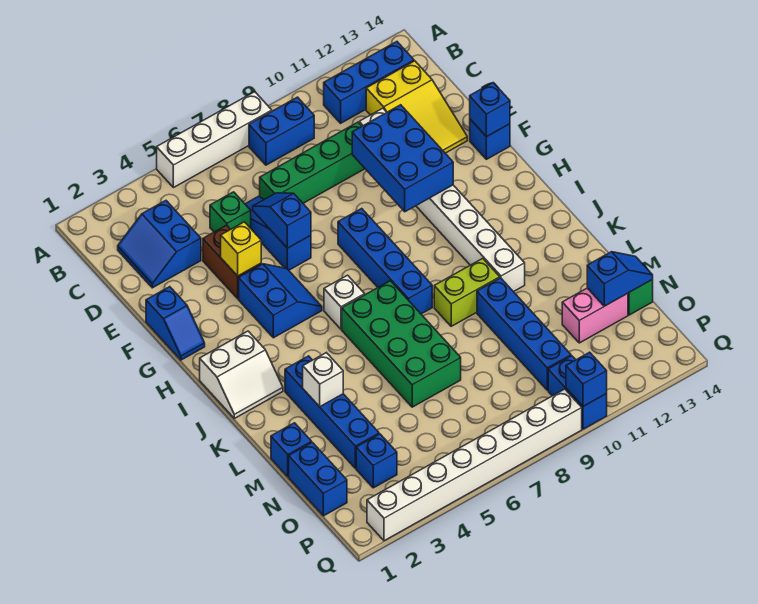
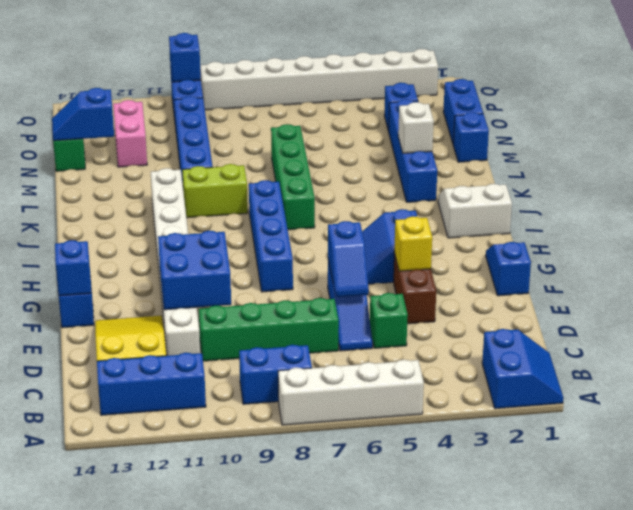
blue 2x2 slope [118,201,201,288] -> blue 2x2 slope moved to [482,329,563,409]
blue 2x3 brick [352,105,453,212] -> blue 2x2 brick [158,231,231,310]
white 1x1 brick [324,275,365,329] -> none
green 2x4 brick [342,281,461,407] -> green 1x4 brick [271,124,315,230]
pink 1x2 brick [562,288,628,343] -> pink 1x2 brick turned to [113,100,147,167]

